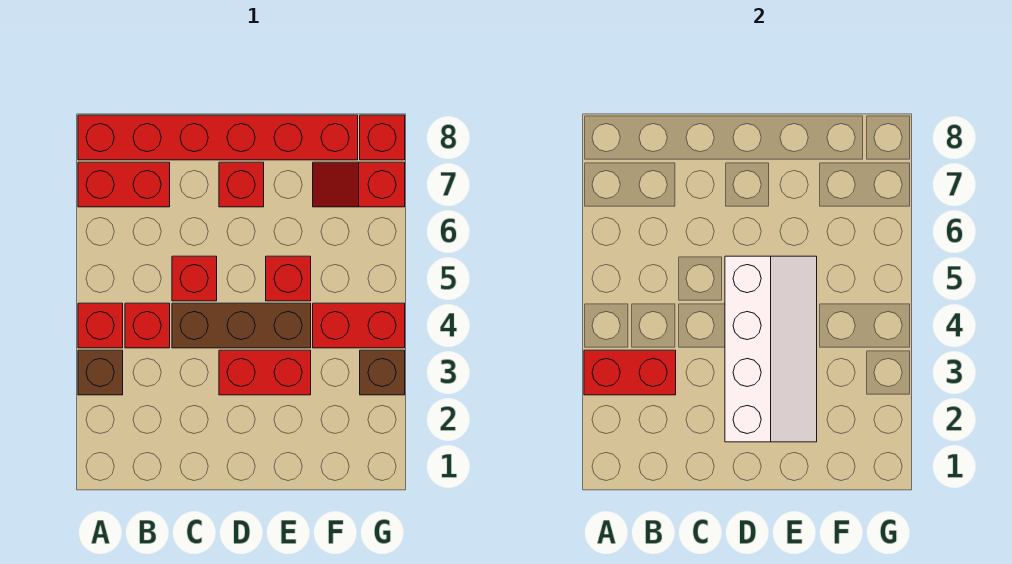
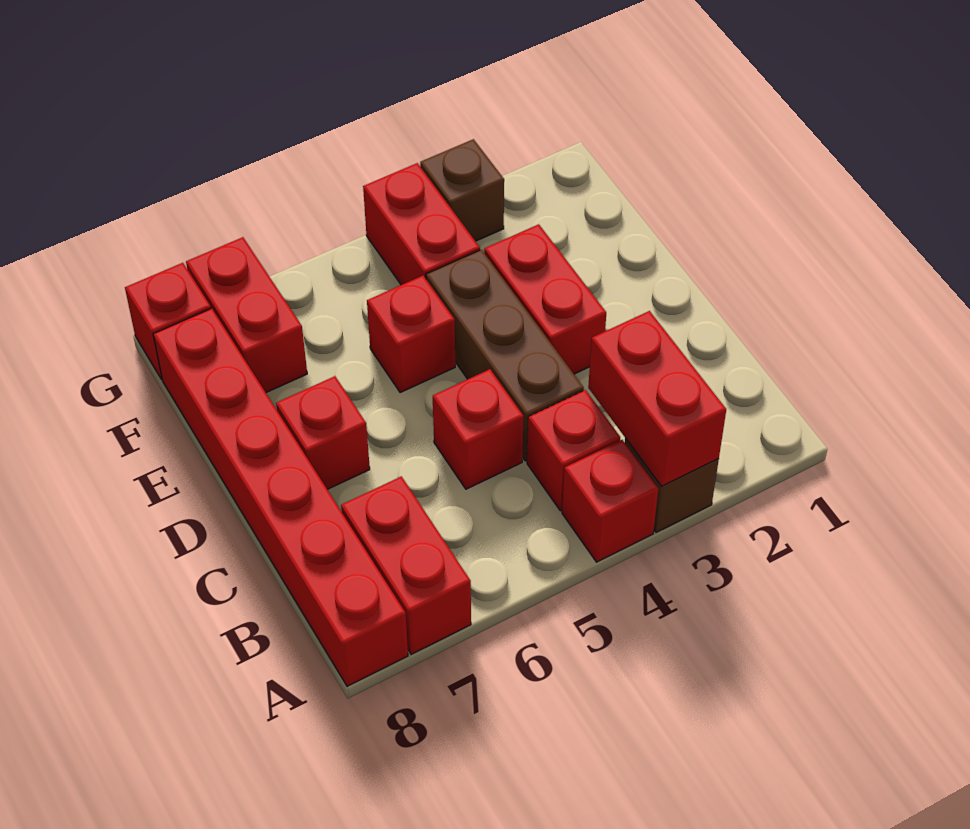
white 2x4 slope [725,256,817,442] -> none
red 1x2 slope [313,162,405,207] -> red 1x2 brick [186,237,307,393]

